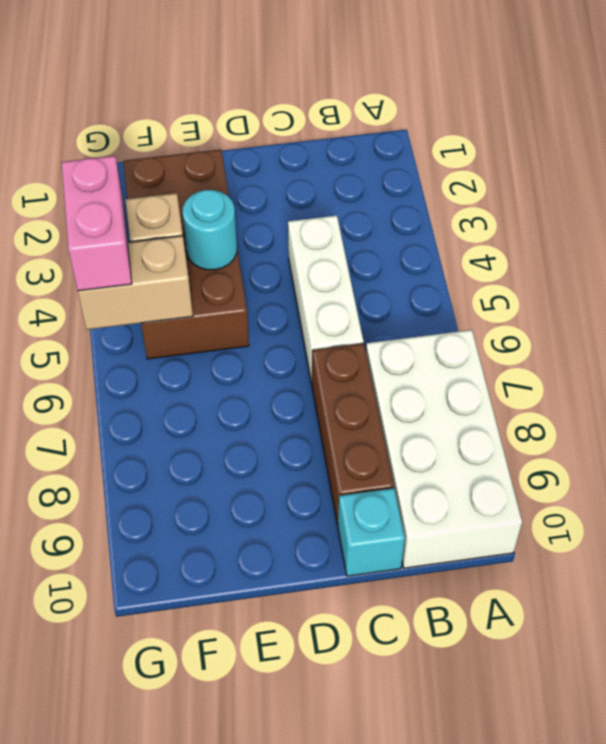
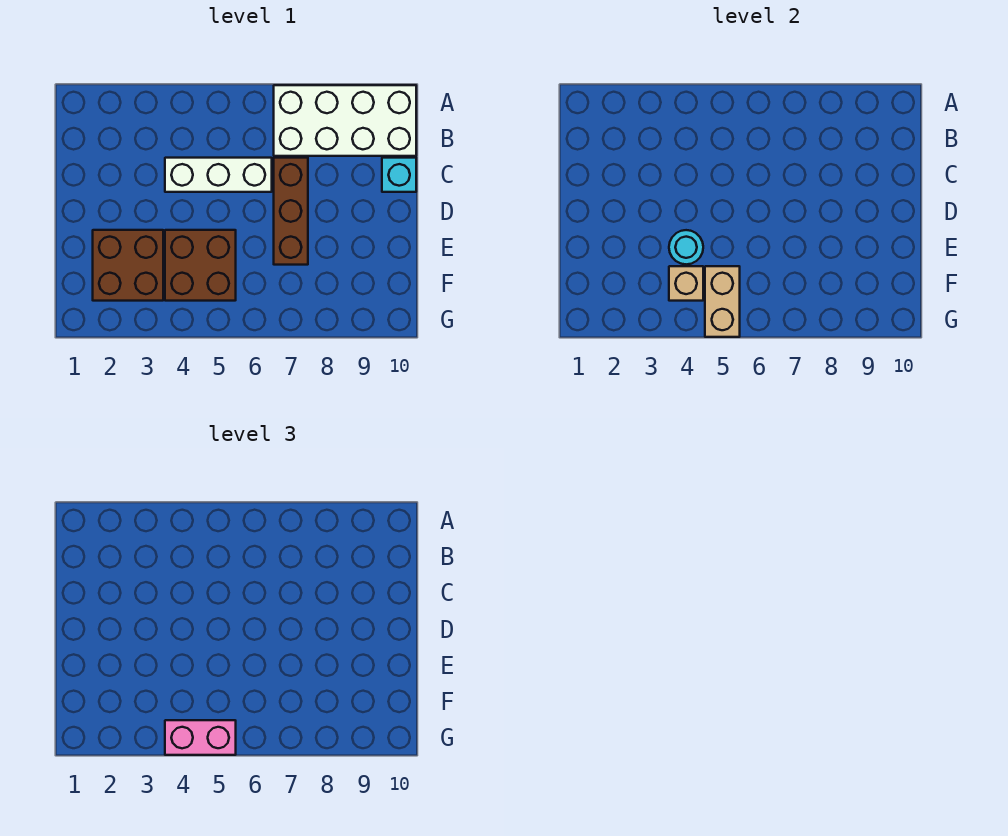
brown 1x3 brick [312,344,394,525] -> brown 1x3 brick turned to [274,158,308,265]

